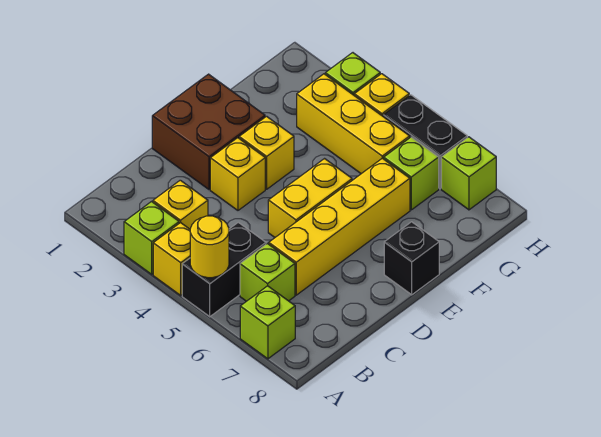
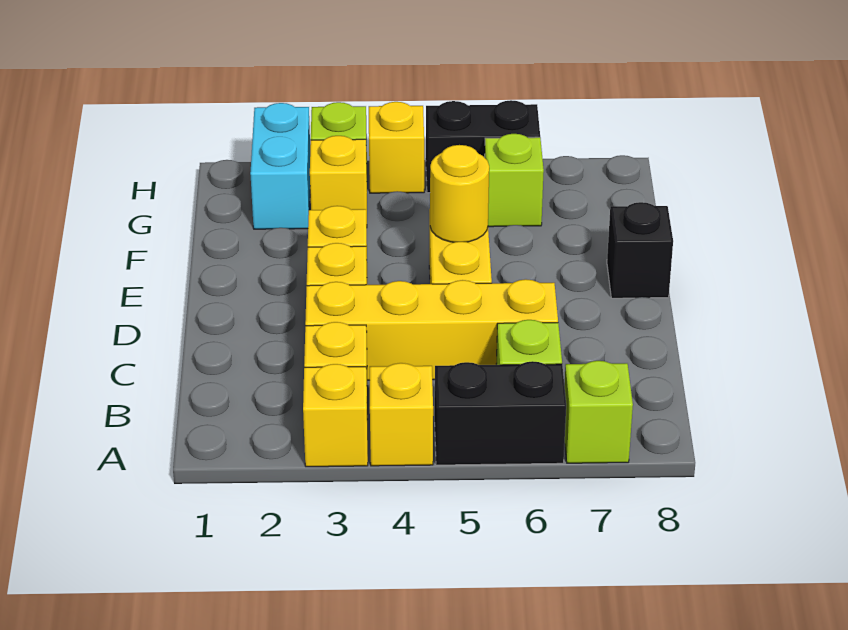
lime 1x1 brick [124,202,179,274] -> yellow 1x1 brick [303,364,368,467]
black 1x2 brick [182,222,266,317] -> black 1x2 brick turned to [435,361,566,465]
yellow 1x1 round brick [190,216,229,278] -> yellow 1x1 round brick moved to [430,145,489,242]
yellow 1x4 brick [269,158,410,295] -> yellow 1x4 brick turned to [305,279,558,380]
brown 2x2 brick [152,74,265,189] -> none
none -> cyan 1x2 brick [250,103,310,229]
yellow 1x3 brick [297,74,410,174] -> yellow 1x1 brick [310,136,367,227]
lime 1x1 brick [441,137,496,210] -> none

